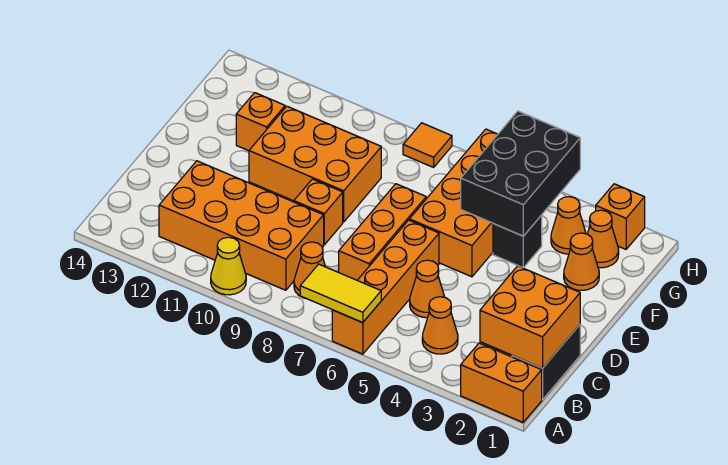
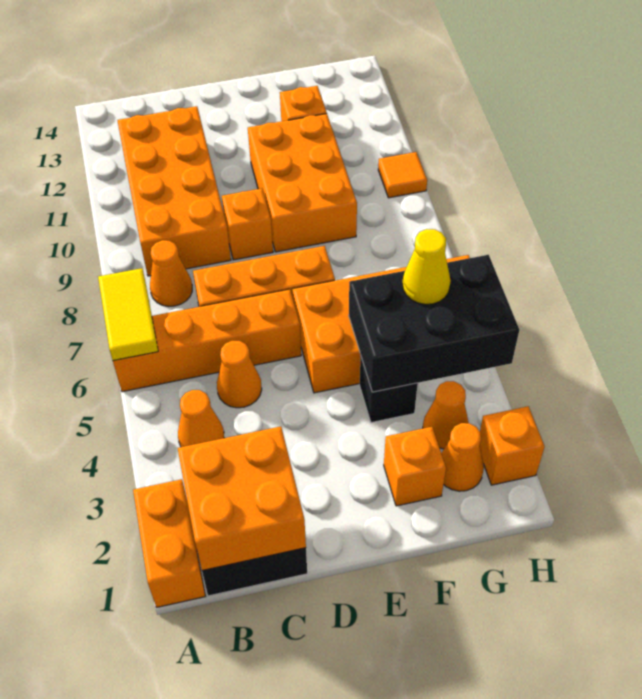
yellow 1x1 cone [211,237,246,295] -> yellow 1x1 cone moved to [403,229,451,304]
orange 1x1 cone [564,233,599,290] -> orange 1x1 brick [384,427,446,506]
orange 1x1 tile [403,123,452,167] -> orange 1x1 tile moved to [378,152,427,198]

